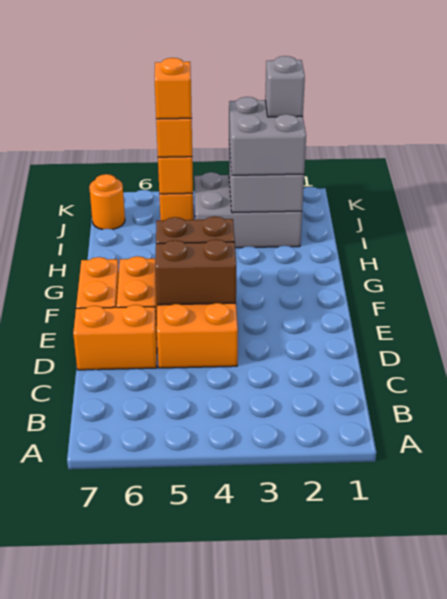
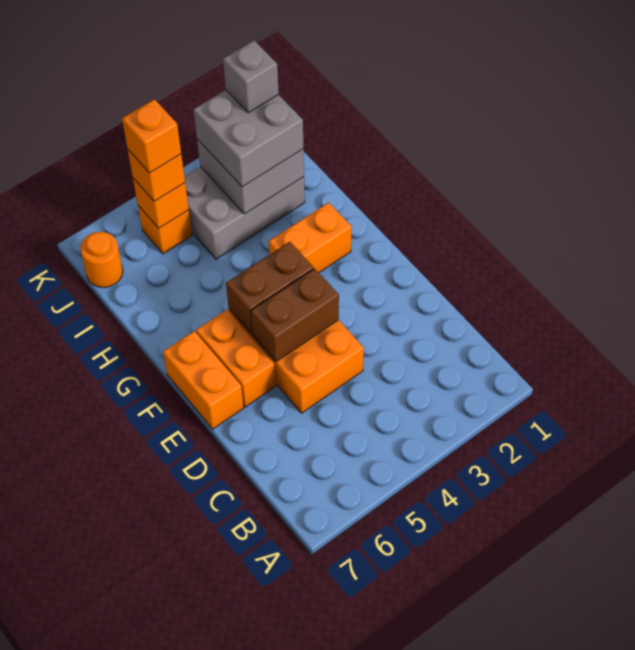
orange 1x2 brick [73,305,157,370] -> orange 1x2 brick moved to [269,203,352,272]

